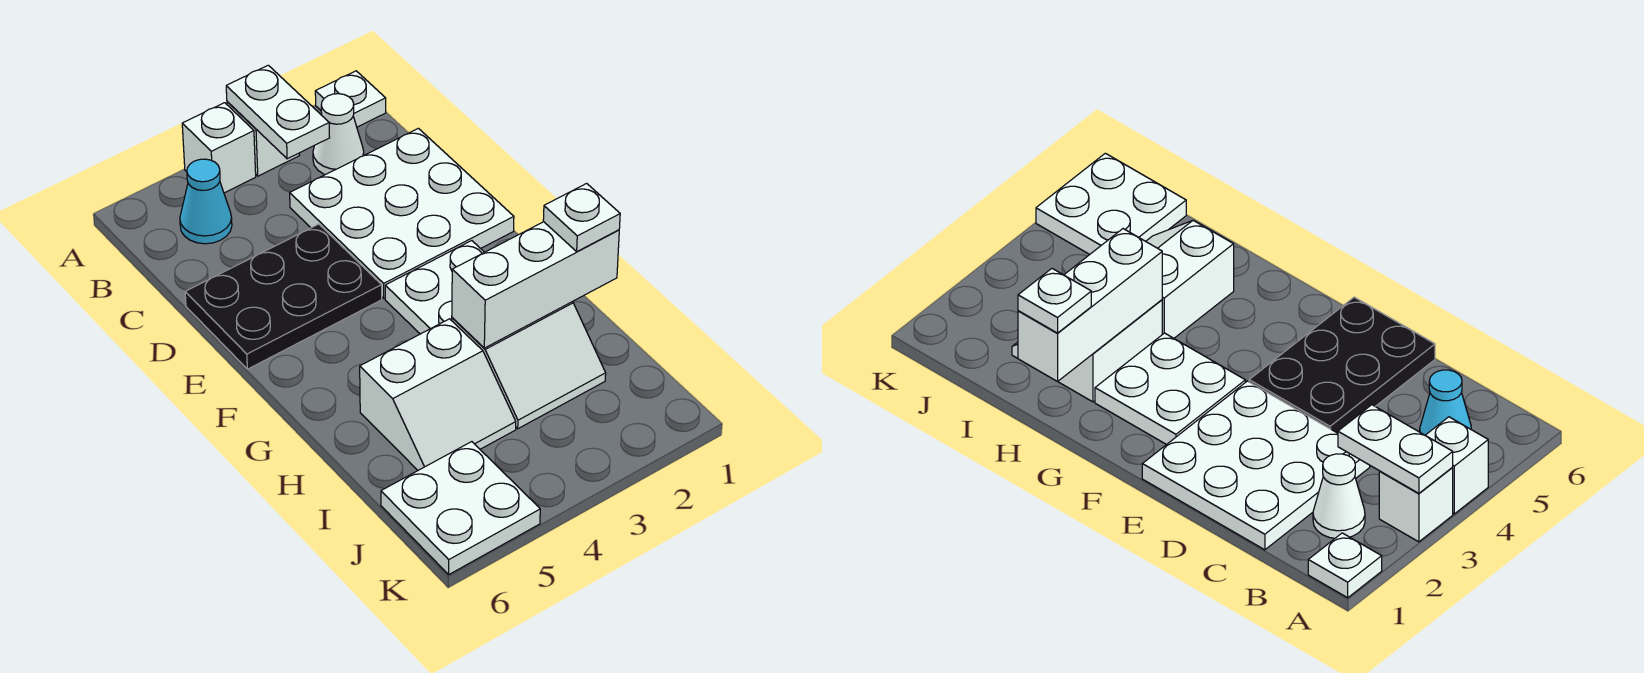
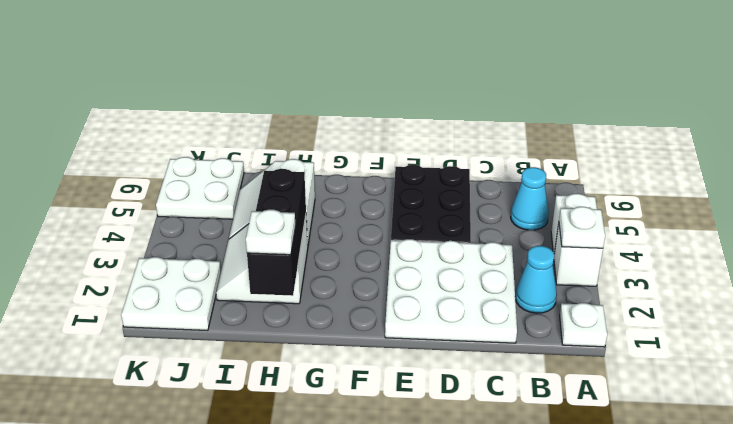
white 1x2 plate [226,65,330,159] -> white 1x1 plate [559,207,605,248]
white 1x1 cone [313,94,364,175] -> cyan 1x1 cone [515,246,557,313]
white 2x2 plate [385,241,484,334] -> white 2x2 plate moved to [121,257,221,330]
white 1x3 brick [452,222,619,348] -> black 1x3 brick [247,169,306,296]

